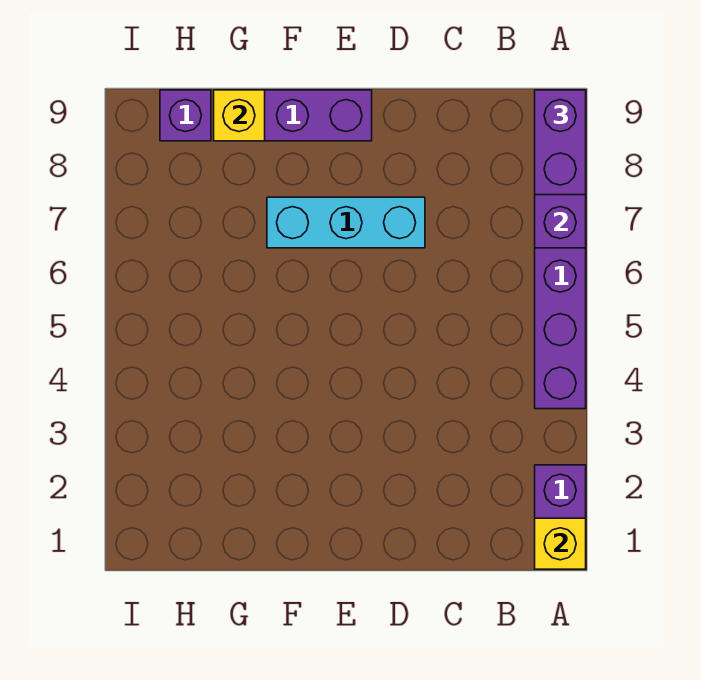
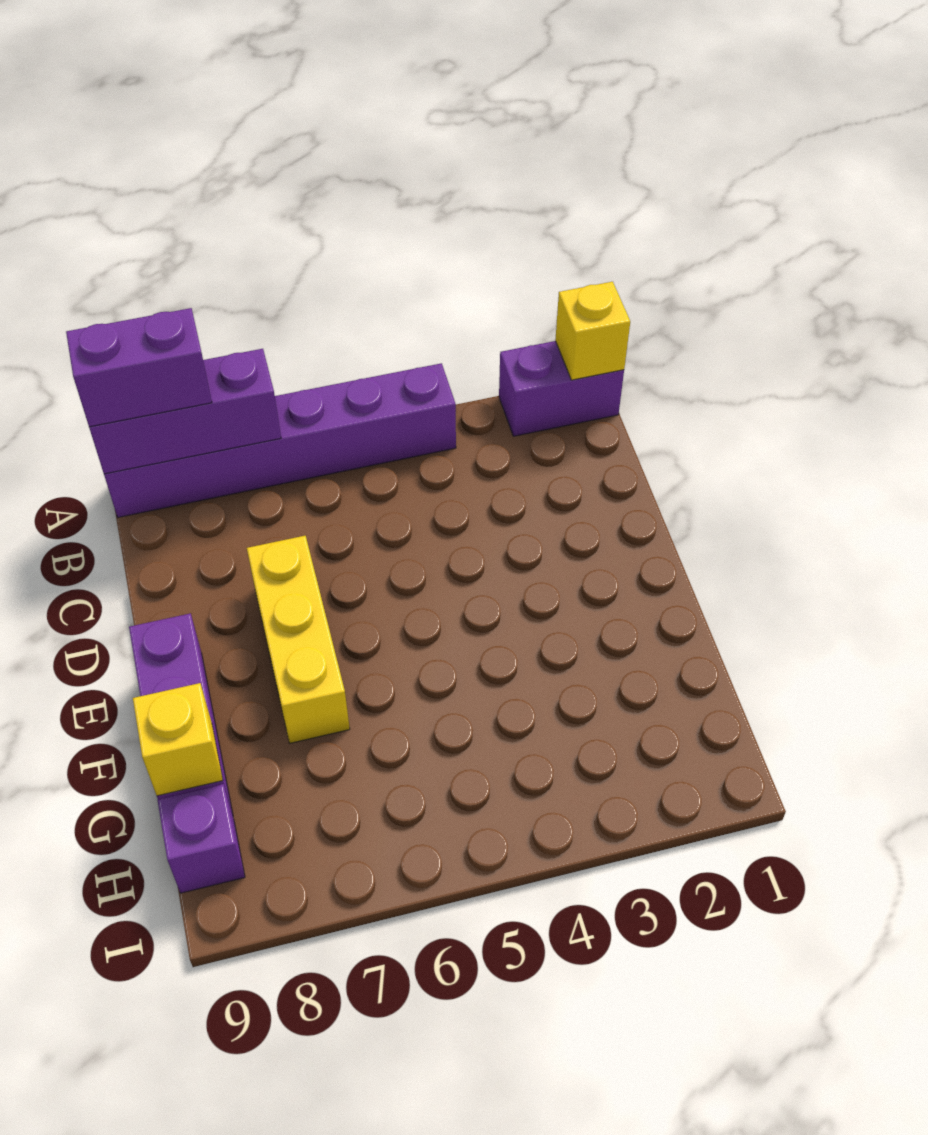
cyan 1x3 brick [267,197,425,248] -> yellow 1x3 brick [247,536,350,743]

